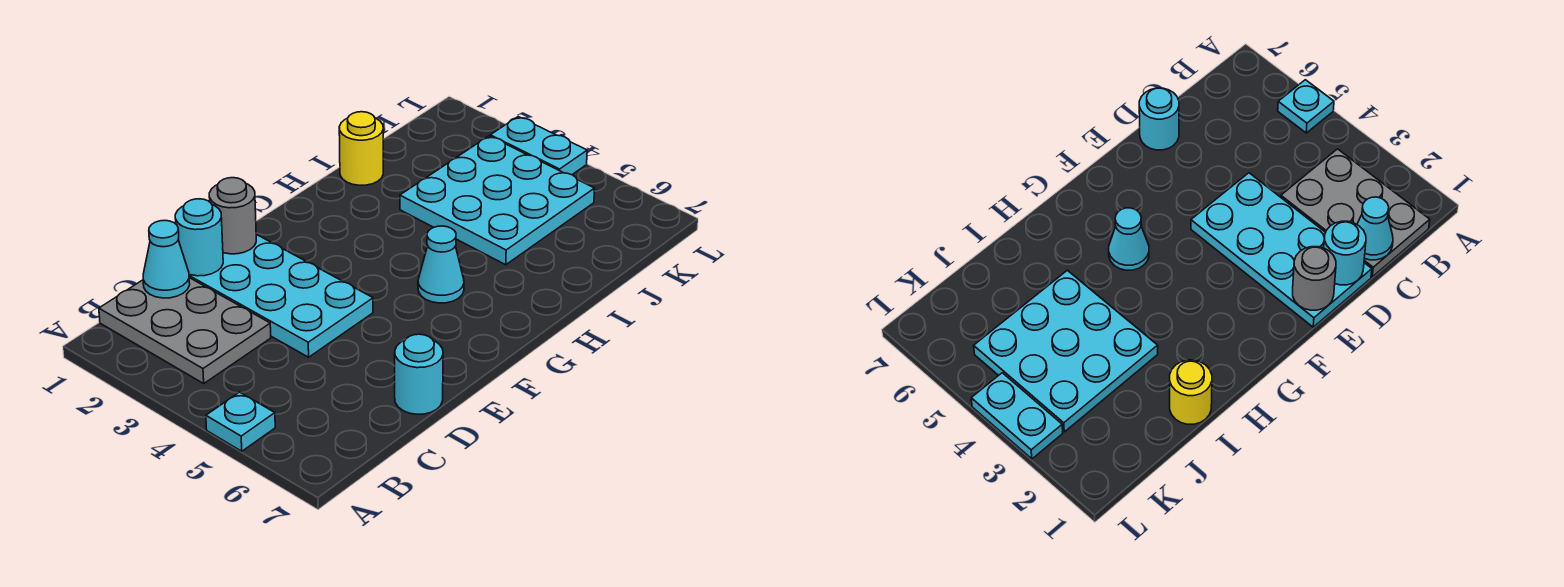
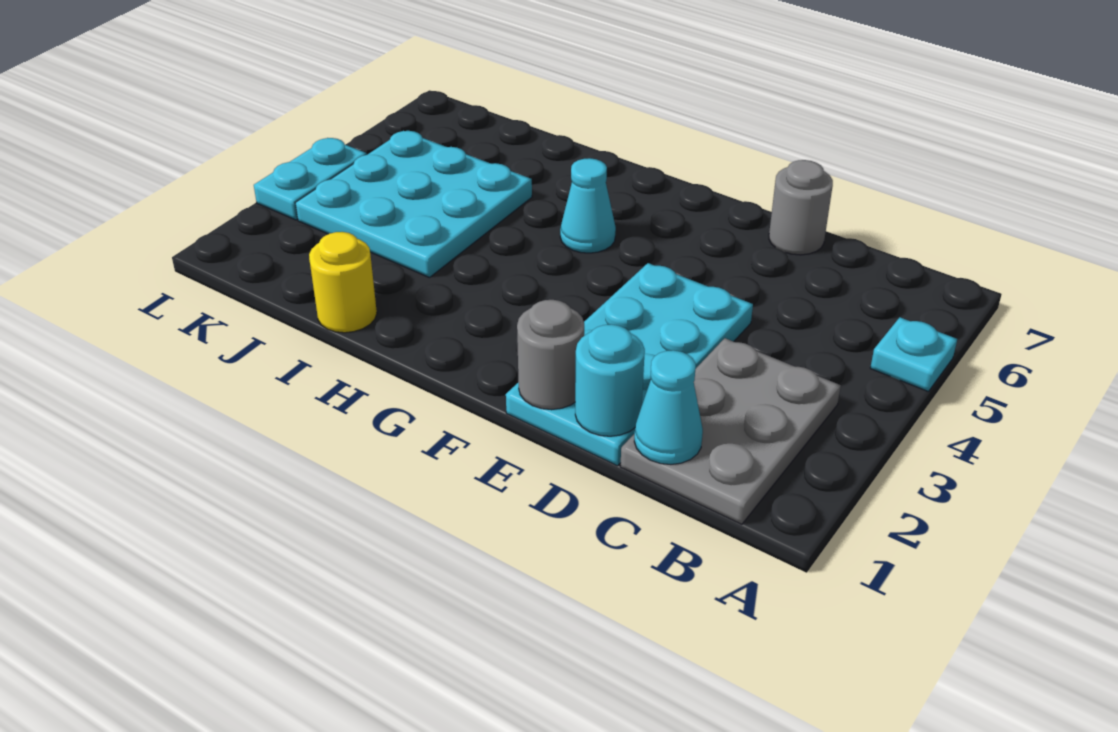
cyan 1x1 round brick [395,334,443,414] -> grey 1x1 round brick [769,160,833,255]

